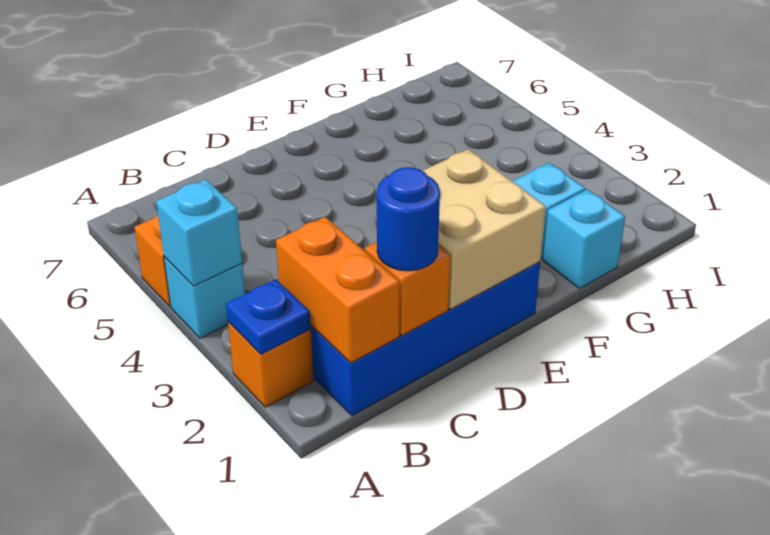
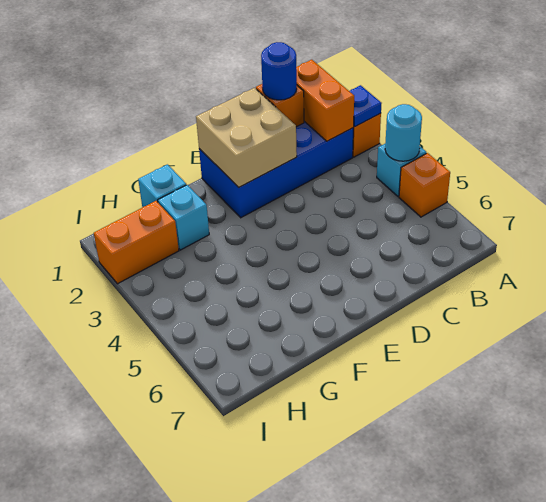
cyan 1x1 brick [156,180,242,286] -> cyan 1x1 round brick [385,104,422,161]
none -> orange 1x2 brick [94,201,179,284]

